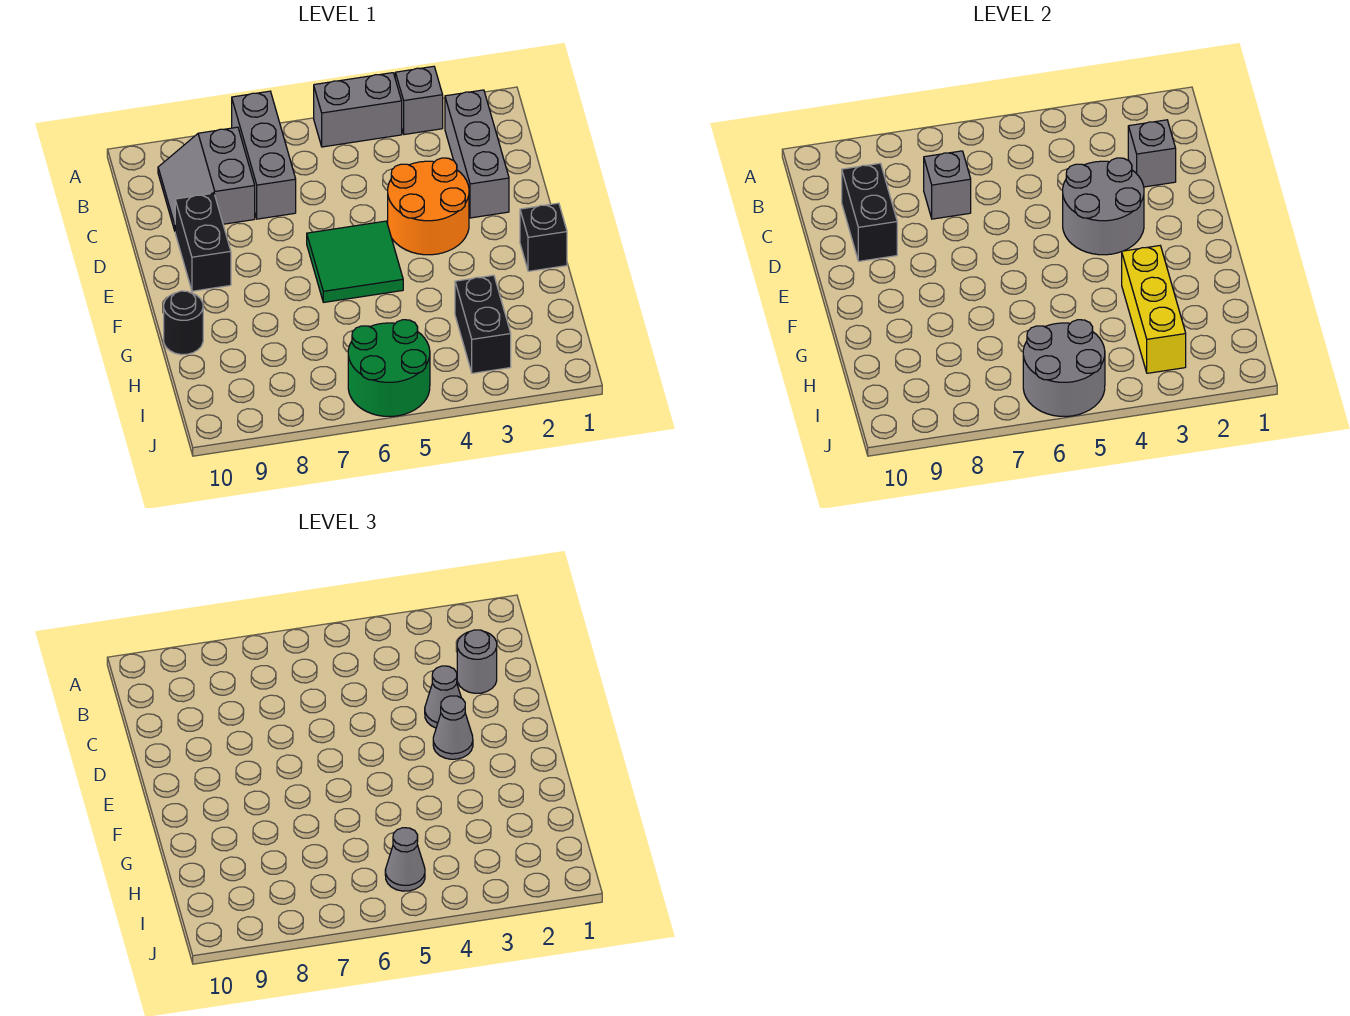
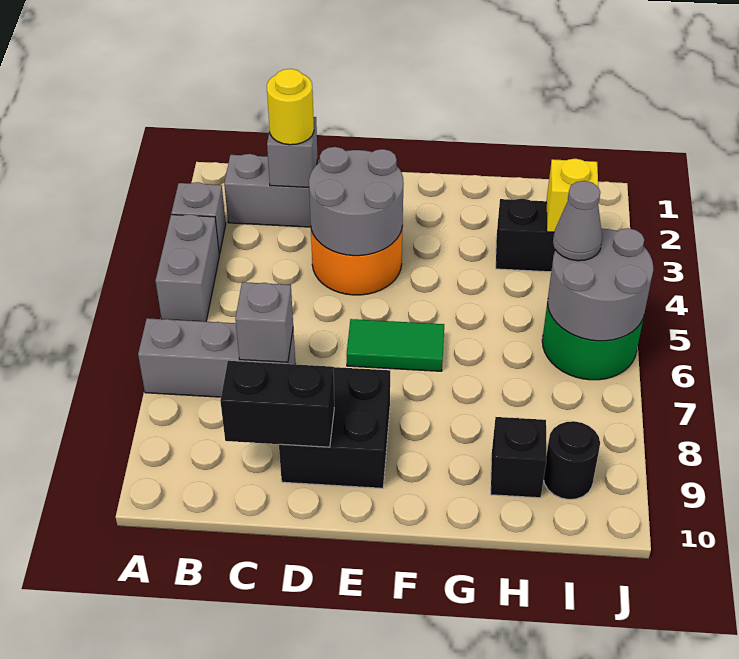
grey 2x2 slope [158,127,255,230] -> none
grey 1x1 round brick [457,630,497,693] -> yellow 1x1 round brick [267,69,314,145]
grey 1x1 cone [425,666,461,728] -> none
black 1x2 brick [175,193,231,291] -> black 2x2 brick [279,367,390,488]
grey 1x1 cone [433,696,473,759] -> none
green 2x2 tile [307,221,403,302] -> green 1x2 tile [347,319,444,371]
black 1x1 brick [520,203,567,271] -> black 1x1 brick moved to [491,417,546,498]
yellow 1x3 brick [1122,246,1186,373] -> yellow 1x1 brick [546,159,598,232]
black 1x1 round brick [164,291,203,355] -> black 1x1 round brick moved to [544,421,600,499]

